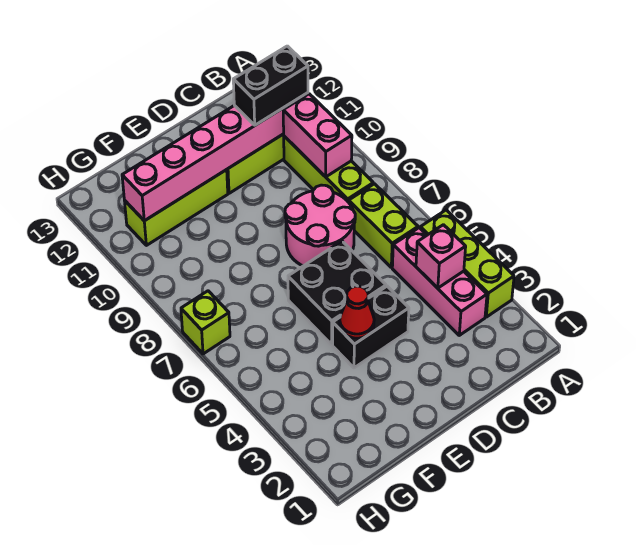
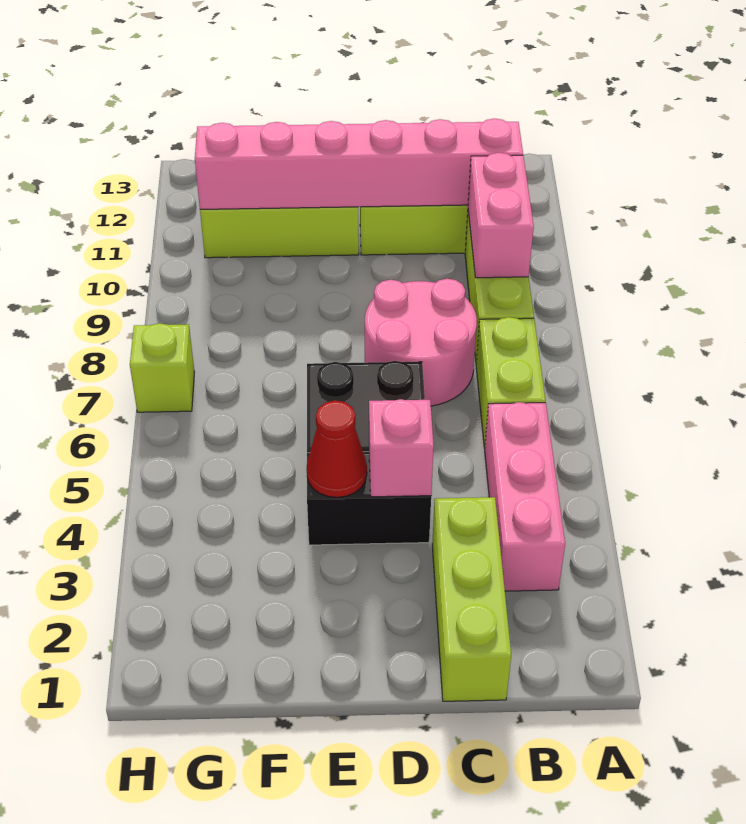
lime 1x3 brick [420,210,514,317] -> lime 1x3 brick moved to [432,497,511,701]
pink 1x1 brick [416,225,466,288] -> pink 1x1 brick moved to [369,399,434,497]
black 1x2 brick [233,46,308,125] -> none

